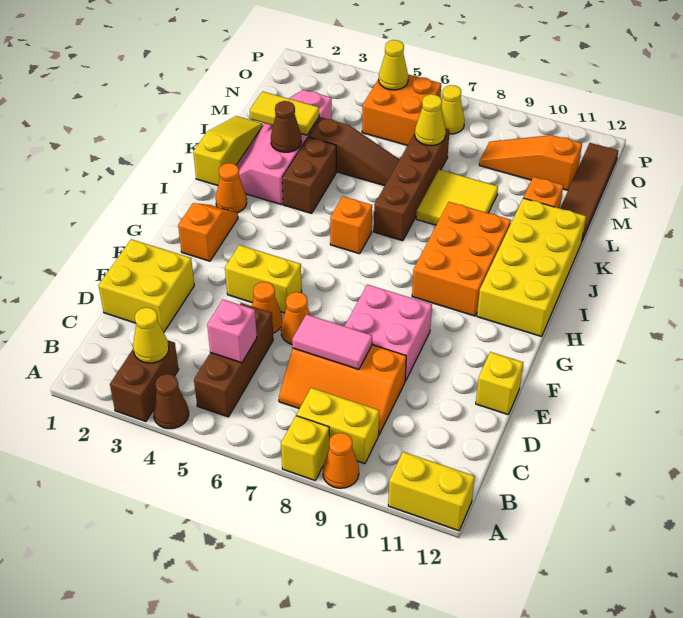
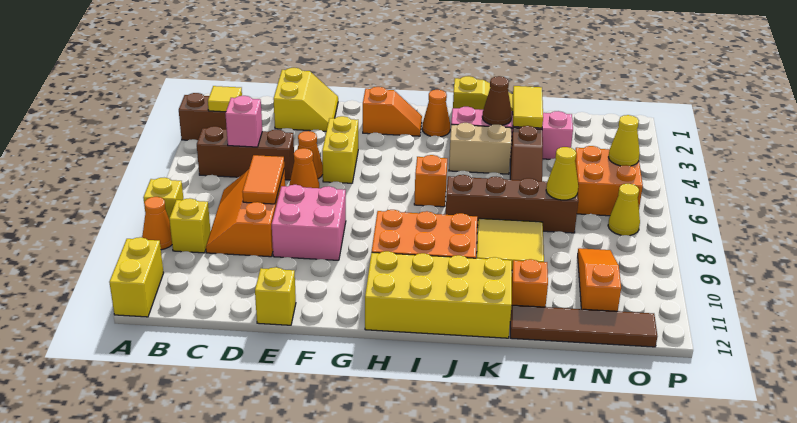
brown 1x1 cone [153,374,189,429] -> none
yellow 1x1 cone [133,307,169,363] -> yellow 1x1 tile [208,86,242,112]
yellow 1x2 brick [297,388,379,464] -> yellow 1x1 brick [169,198,211,253]
yellow 2x2 brick [98,239,194,332] -> yellow 2x2 slope [273,68,338,131]
pink 1x2 tile [292,314,372,369] -> orange 1x2 tile [243,155,284,204]
brown 1x2 brick [282,137,336,213] -> tan 1x2 brick [449,123,511,174]

